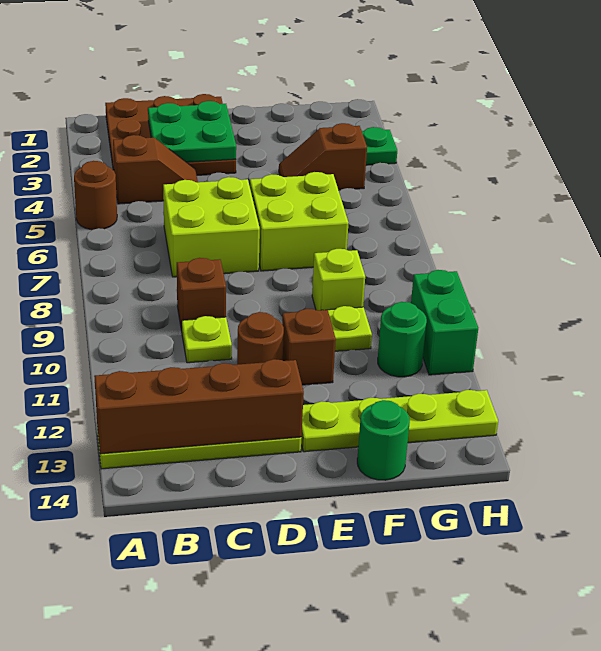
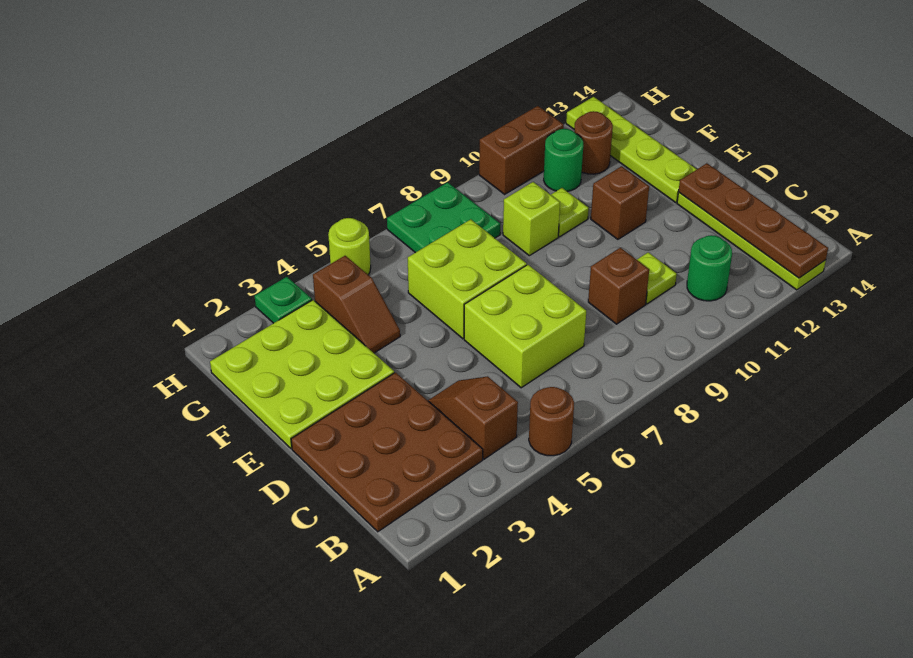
brown 1x4 brick [94,359,304,454] -> brown 1x4 plate [679,163,828,278]
green 2x2 plate [148,101,236,162] -> green 2x2 plate moved to [387,182,500,253]
brown 1x1 round brick [237,312,284,364] -> brown 1x1 round brick moved to [574,111,613,174]
none -> lime 3x3 plate [210,300,394,448]
green 1x1 round brick [357,400,410,480] -> green 1x1 round brick moved to [687,235,732,301]
none -> lime 1x1 round brick [328,218,371,275]
green 1x2 brick [411,270,478,375] -> brown 1x2 brick [479,106,564,194]

